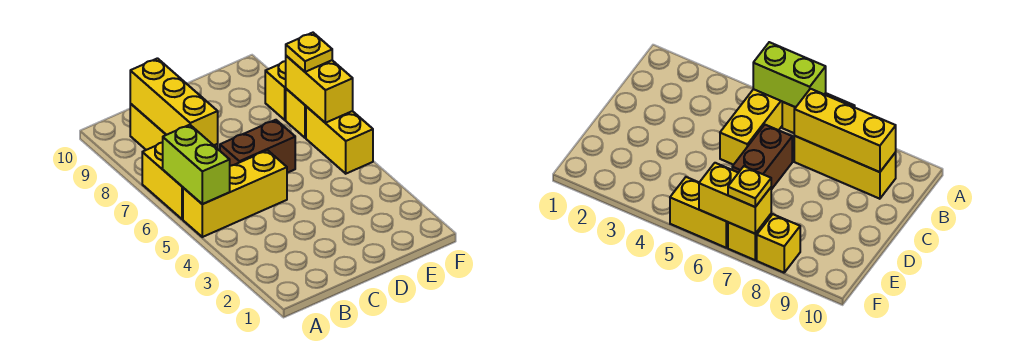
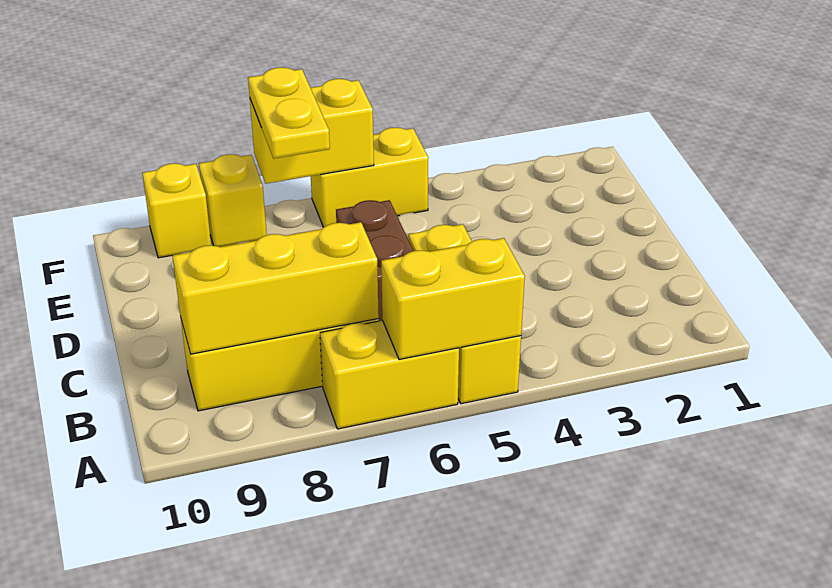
lime 1x2 brick [163,125,230,204] -> yellow 1x2 brick [381,238,525,360]
yellow 1x1 brick [286,89,306,138] -> yellow 1x1 brick moved to [142,163,211,258]
yellow 1x1 plate [286,33,332,72] -> yellow 1x2 plate [248,67,330,159]

